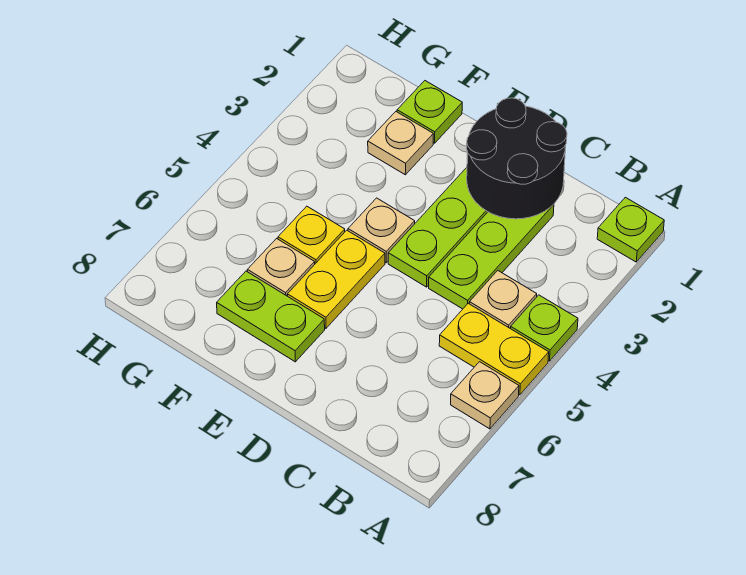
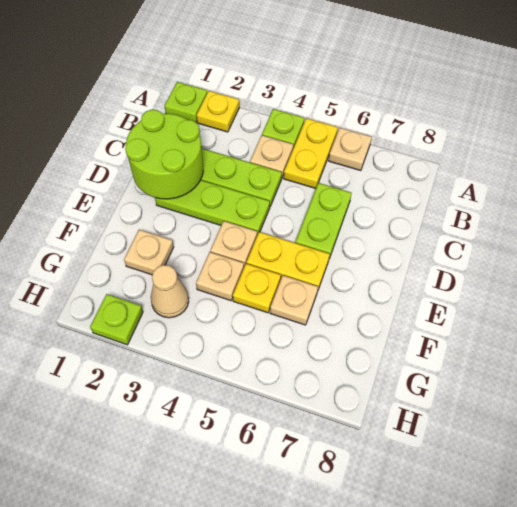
none -> yellow 1x1 plate [197,91,239,132]
black 2x2 round brick [467,98,567,219] -> lime 2x2 round brick [125,110,203,199]
lime 1x2 plate [217,271,325,362] -> lime 1x2 plate moved to [296,183,352,258]
lime 1x1 plate [397,81,462,143] -> lime 1x1 plate moved to [90,294,143,345]
none -> tan 1x1 plate [196,252,244,301]
none -> tan 1x1 cone [151,265,189,318]

